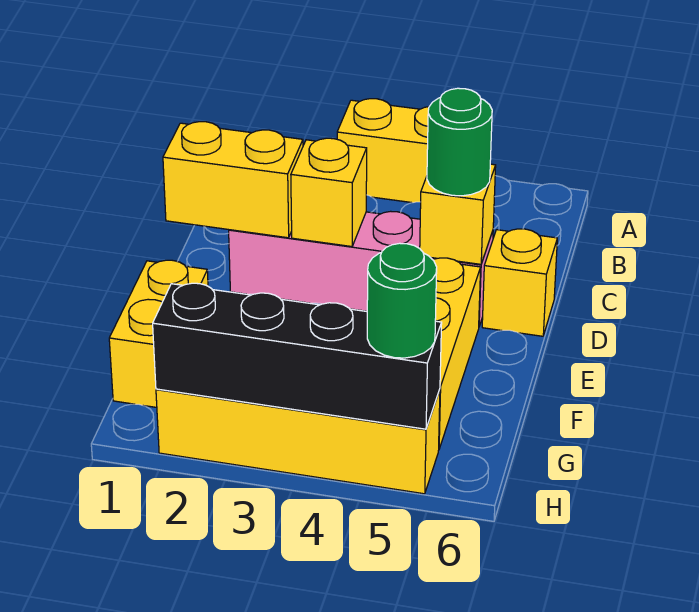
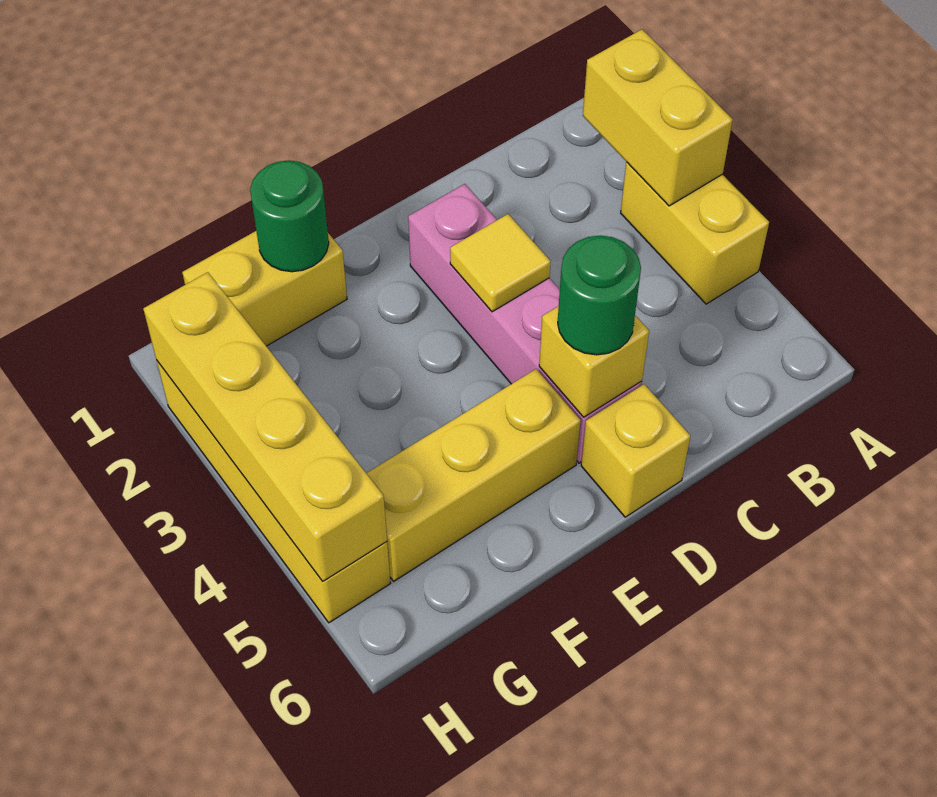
yellow 1x2 brick [163,122,303,238] -> yellow 1x2 brick moved to [583,29,733,206]
yellow 1x1 brick [291,138,367,247] -> yellow 1x1 tile [450,214,551,312]
black 1x4 brick [153,283,442,429] -> yellow 1x4 brick [143,272,387,581]
green 1x1 round brick [367,243,437,358] -> green 1x1 round brick moved to [250,160,329,272]

